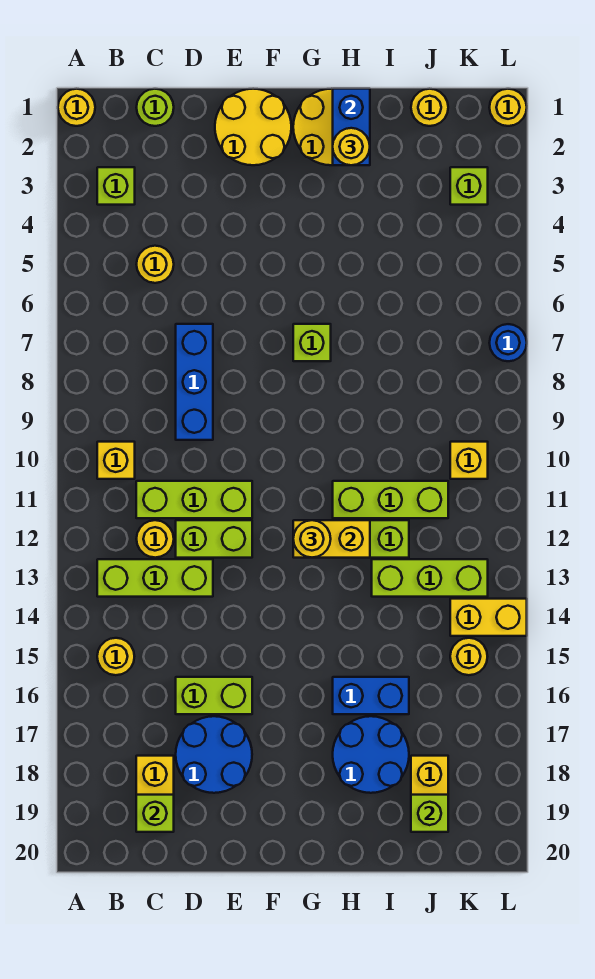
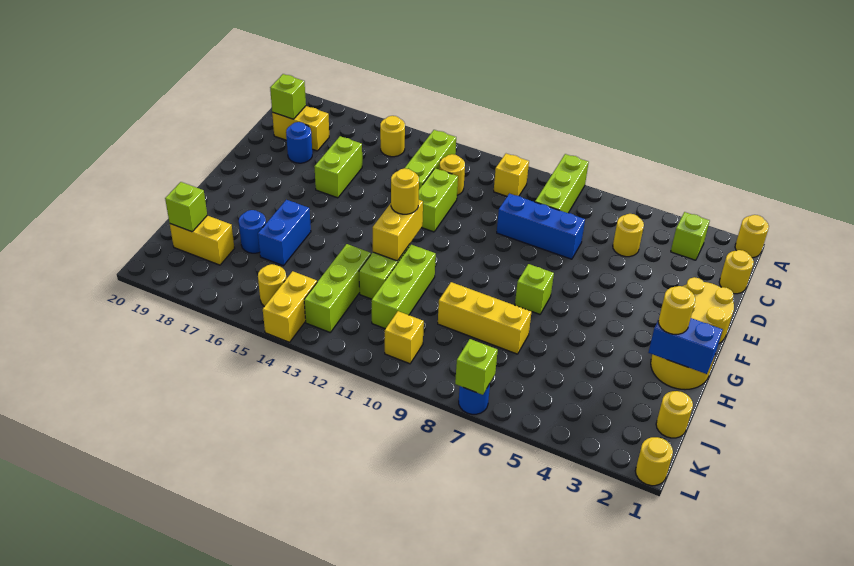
lime 1x1 round brick [136,89,174,126] -> yellow 1x1 round brick [719,250,754,294]
lime 1x3 brick [136,481,252,518] -> lime 1x3 brick moved to [535,154,589,213]
blue 2x2 round brick [176,716,252,793] -> blue 1x1 round brick [286,122,312,163]
blue 2x2 round brick [333,716,409,793] -> blue 1x1 round brick [239,210,266,253]
none -> yellow 1x3 brick [438,282,531,354]
lime 1x1 brick [450,167,488,205] -> lime 1x1 brick moved to [455,339,498,395]

